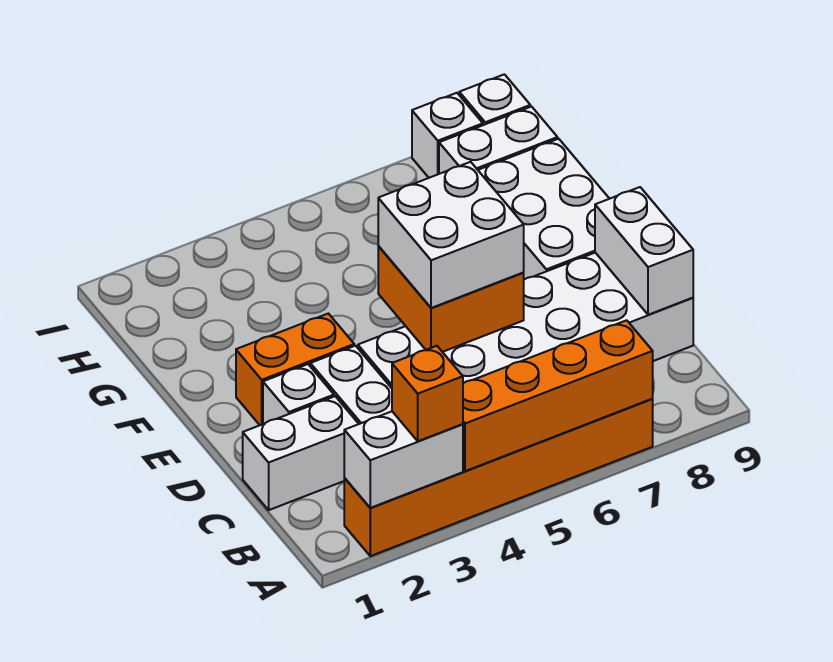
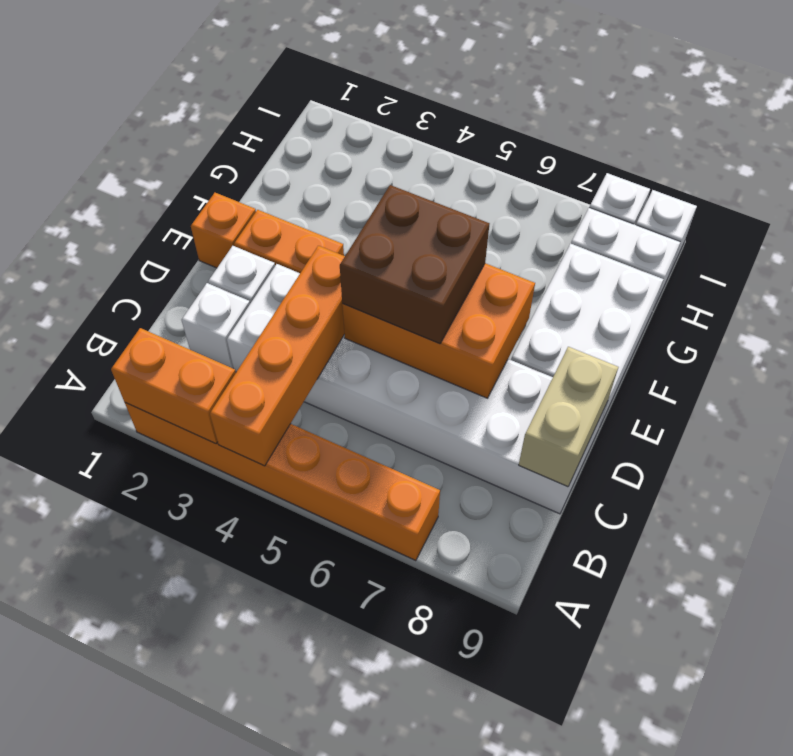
white 1x2 brick [344,411,463,508] -> orange 1x2 brick [111,328,236,444]
orange 1x1 brick [392,346,463,441] -> orange 1x1 brick moved to [191,193,256,268]
orange 1x4 brick [463,320,653,471] -> orange 1x4 brick turned to [210,246,345,466]
white 1x2 brick [243,396,358,510] -> white 1x1 brick [182,283,250,368]
white 1x2 brick [595,187,693,315] -> tan 1x2 brick [519,347,618,487]
orange 2x2 brick [378,246,524,352] -> orange 2x3 brick [342,263,535,398]
white 2x2 brick [378,162,524,308] -> brown 2x2 brick [340,185,490,344]

